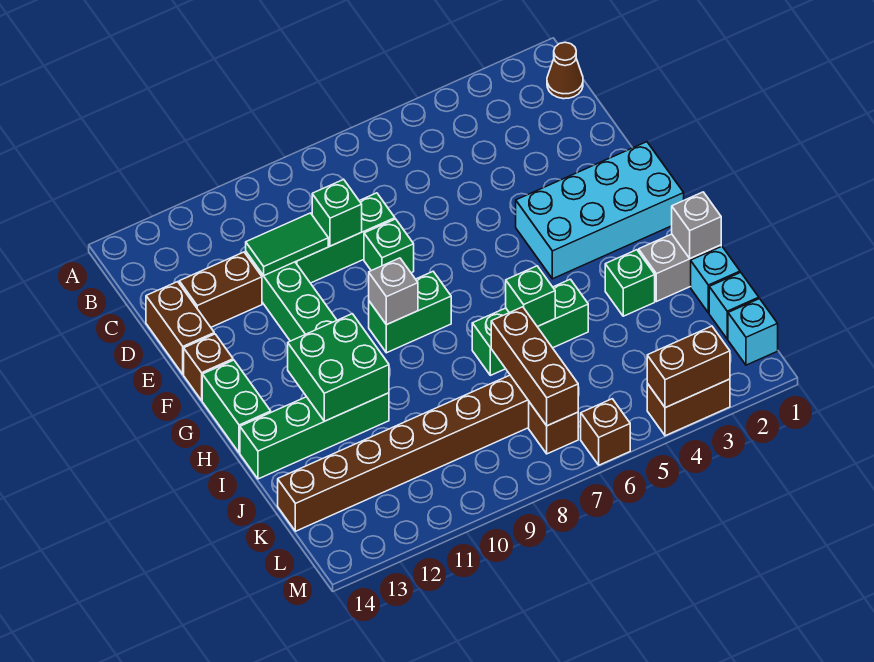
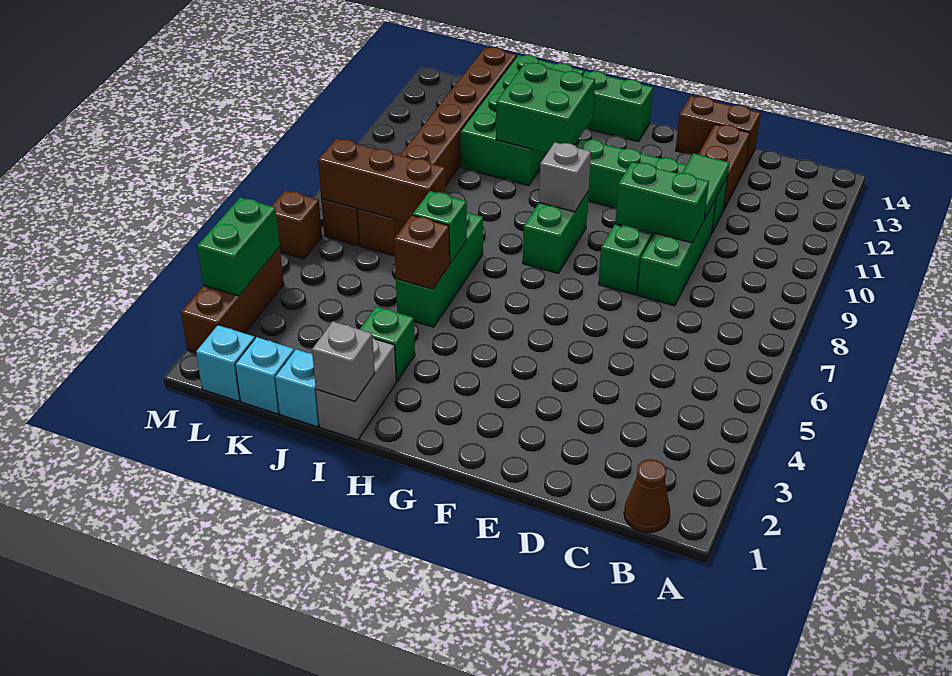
green 1x1 brick [312,179,362,246] -> green 1x2 brick [615,162,709,243]
cyan 2x4 brick [516,142,684,279] -> none
brown 1x1 brick [184,334,233,400] -> brown 1x1 brick moved to [394,215,450,289]
green 1x4 brick [240,393,389,479] -> green 2x4 brick [461,55,584,186]
brown 1x2 brick [647,379,730,436] -> brown 1x3 brick [181,247,284,353]
brown 1x2 brick [647,326,730,408] -> green 1x2 brick [197,197,280,296]

